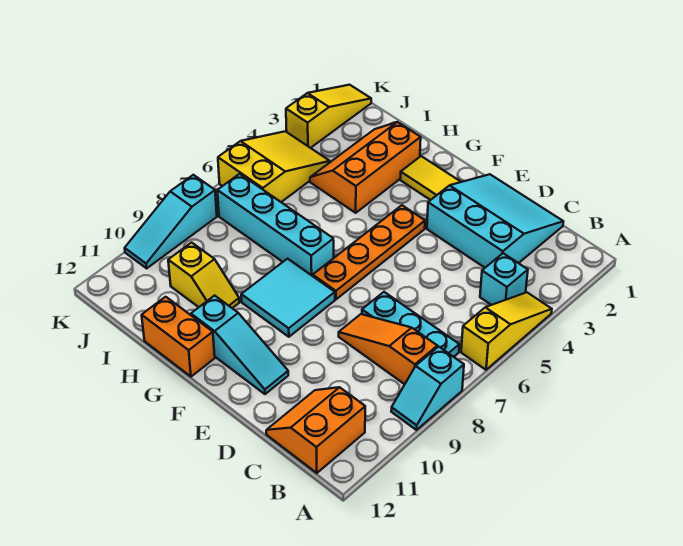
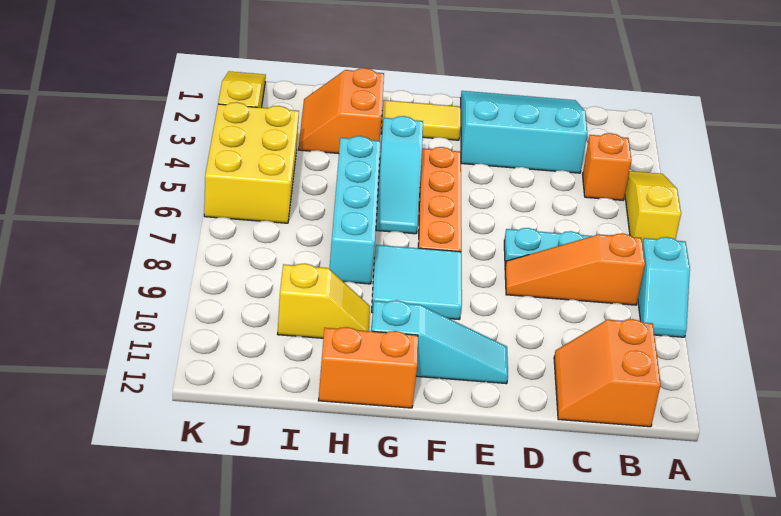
cyan 1x1 brick [480,253,528,305] -> orange 1x1 brick [583,133,631,200]
cyan 1x4 brick [217,174,334,276] -> cyan 1x4 brick turned to [330,136,380,284]
orange 2x3 slope [310,122,421,213] -> orange 2x2 slope [299,68,384,154]
yellow 2x3 slope [218,131,330,202] -> yellow 2x3 brick [204,102,299,223]
cyan 1x3 slope [125,175,217,268] -> cyan 1x3 slope moved to [376,116,423,234]

